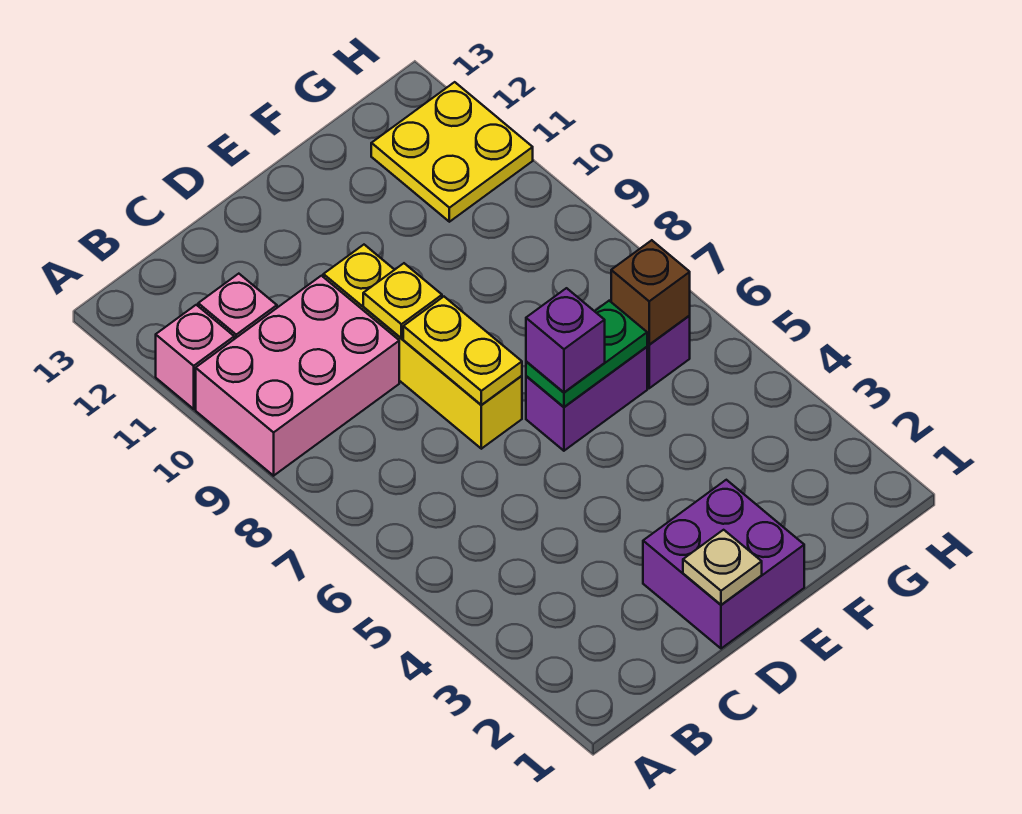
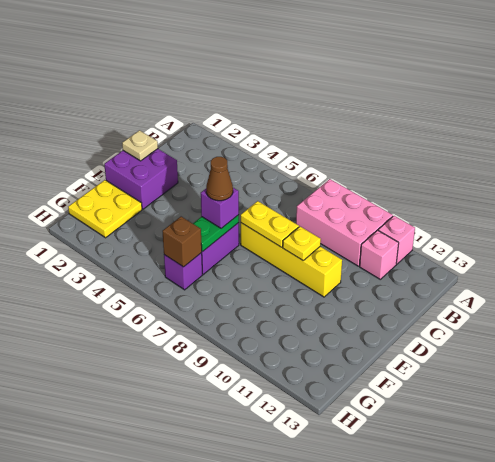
pink 2x3 brick [196,276,399,476] -> pink 2x3 brick turned to [296,179,393,266]
none -> brown 1x1 cone [206,157,233,201]
yellow 2x2 plate [371,82,533,222] -> yellow 2x2 plate moved to [68,180,142,238]

